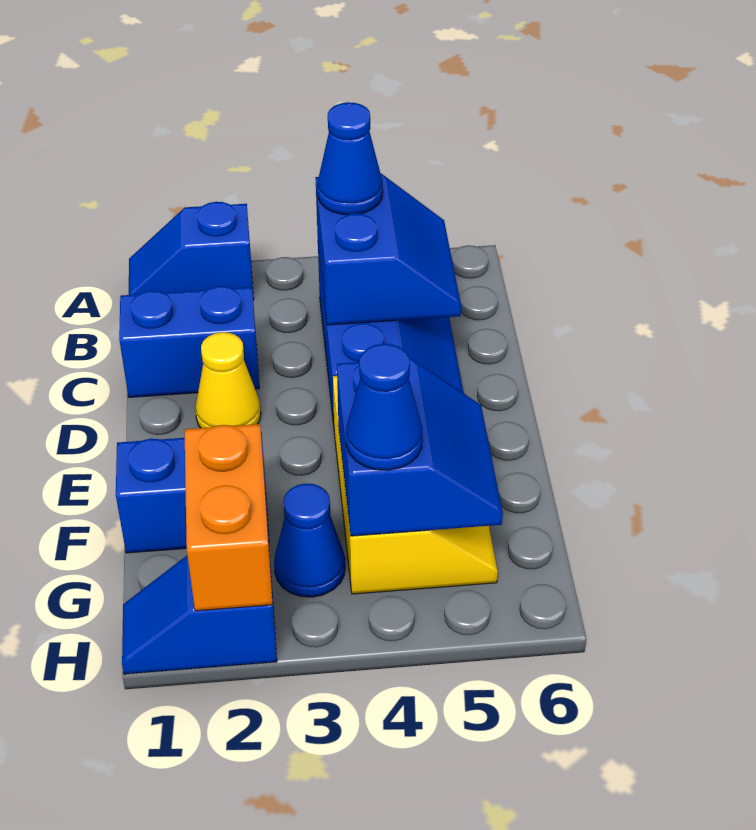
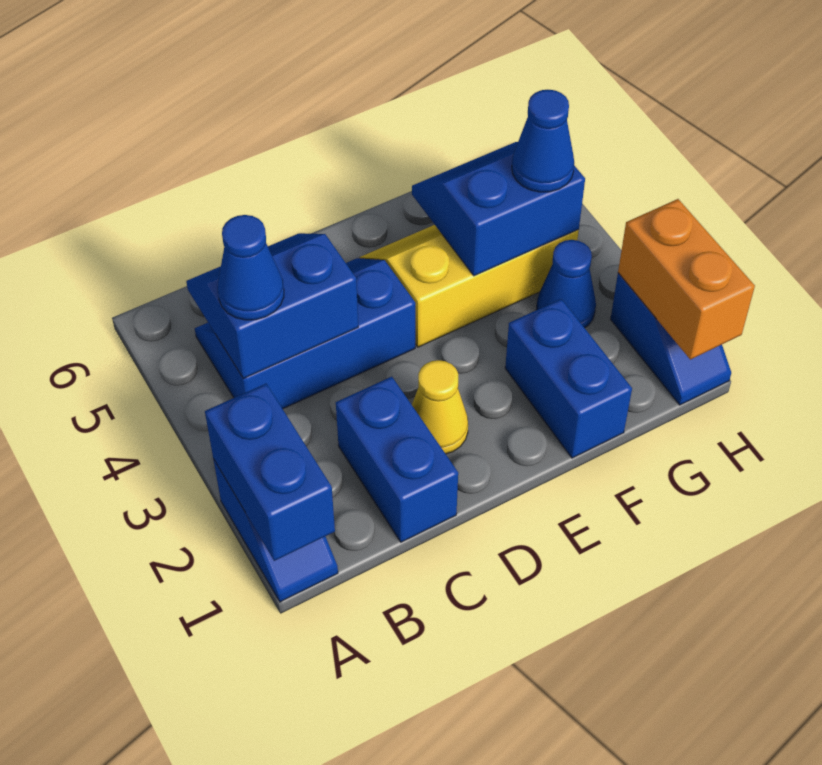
none -> blue 1x2 brick [205,384,335,561]
orange 1x2 brick [184,424,273,611] -> orange 1x2 brick turned to [618,199,755,360]

